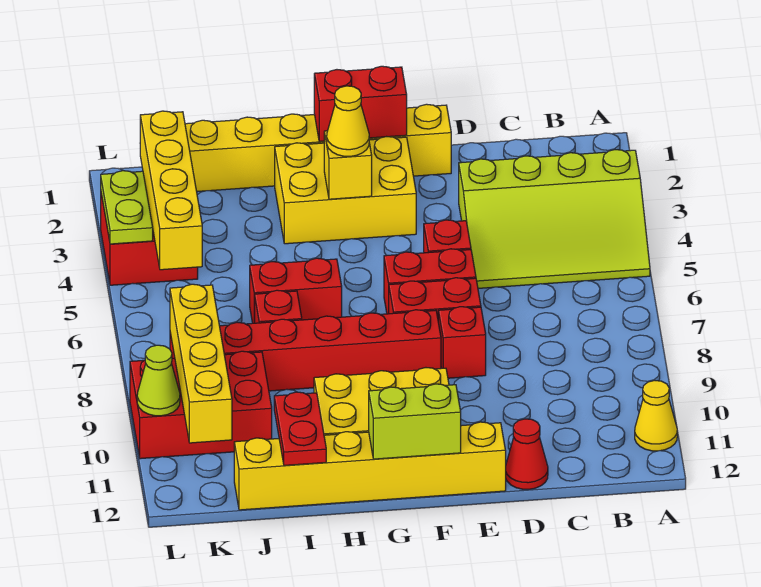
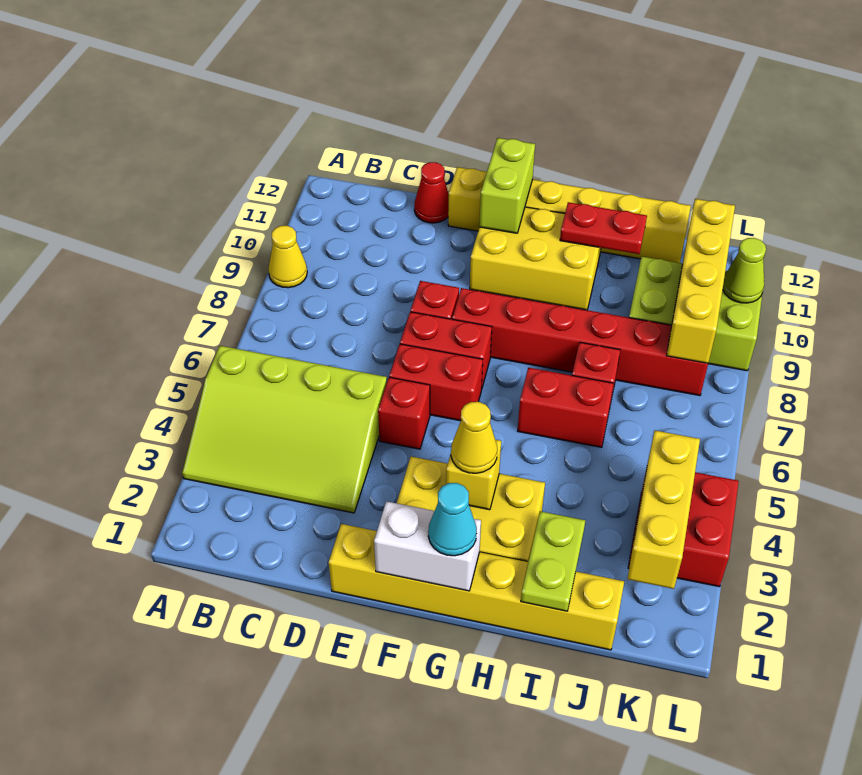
lime 3x4 slope [459,150,650,288] -> lime 3x4 slope turned to [182,346,387,513]
yellow 1x1 cone [635,380,677,451] -> yellow 1x1 cone moved to [268,226,307,288]
red 1x2 brick [314,66,407,142] -> white 1x2 brick [374,501,481,591]
lime 1x2 brick [369,384,461,459] -> lime 1x2 brick turned to [479,138,535,233]
none -> cyan 1x1 cone [428,483,477,556]
red 1x2 plate [274,392,326,465] -> red 1x2 plate turned to [560,202,647,254]
red 2x3 brick [130,351,272,459] -> lime 2x3 brick [629,257,762,371]
yellow 1x4 brick [140,111,202,270] -> yellow 1x3 brick [627,430,700,589]
lime 1x2 plate [101,171,153,244] -> lime 1x2 plate moved to [521,511,585,611]

